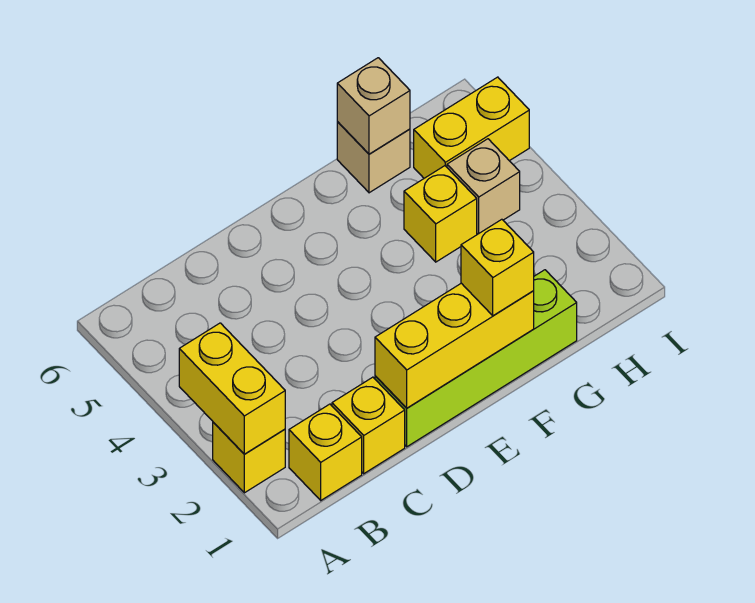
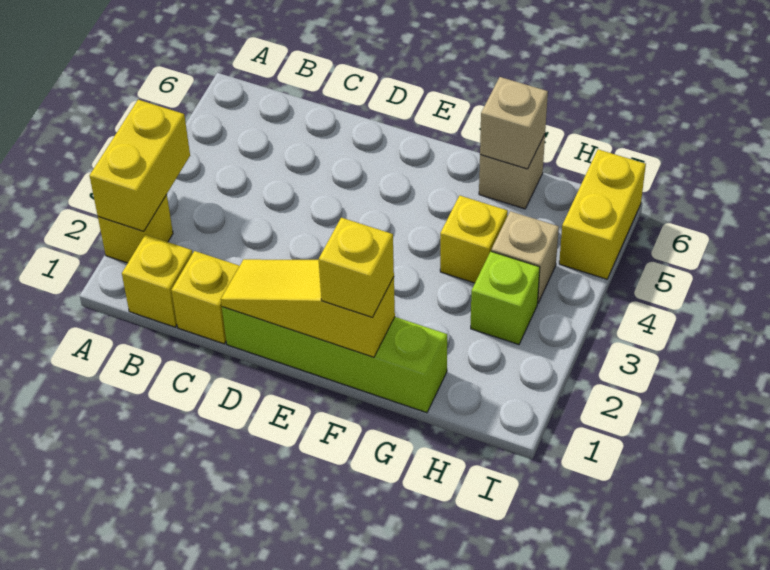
yellow 1x3 brick [375,283,534,408] -> yellow 1x3 slope [221,259,395,357]
none -> lime 1x1 brick [471,252,540,345]
yellow 1x2 brick [414,77,529,178] -> yellow 1x2 brick turned to [559,149,646,279]

